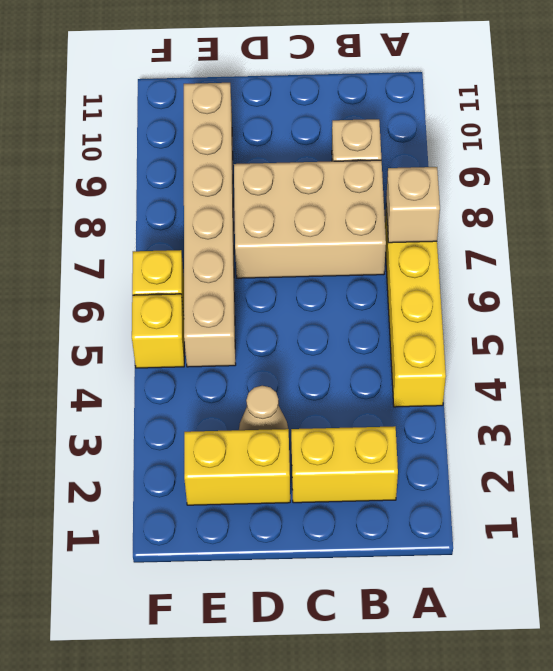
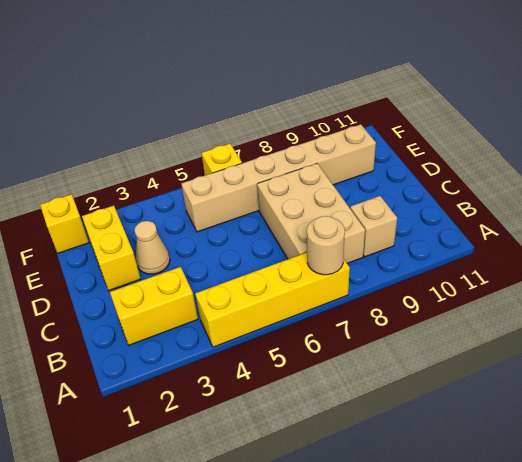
tan 1x1 brick [386,167,440,243] -> tan 1x1 round brick [307,216,345,275]
yellow 1x2 brick [291,426,398,503] -> yellow 1x2 brick turned to [110,267,198,345]
yellow 1x1 brick [132,294,184,368] -> yellow 1x1 brick moved to [40,194,89,253]

